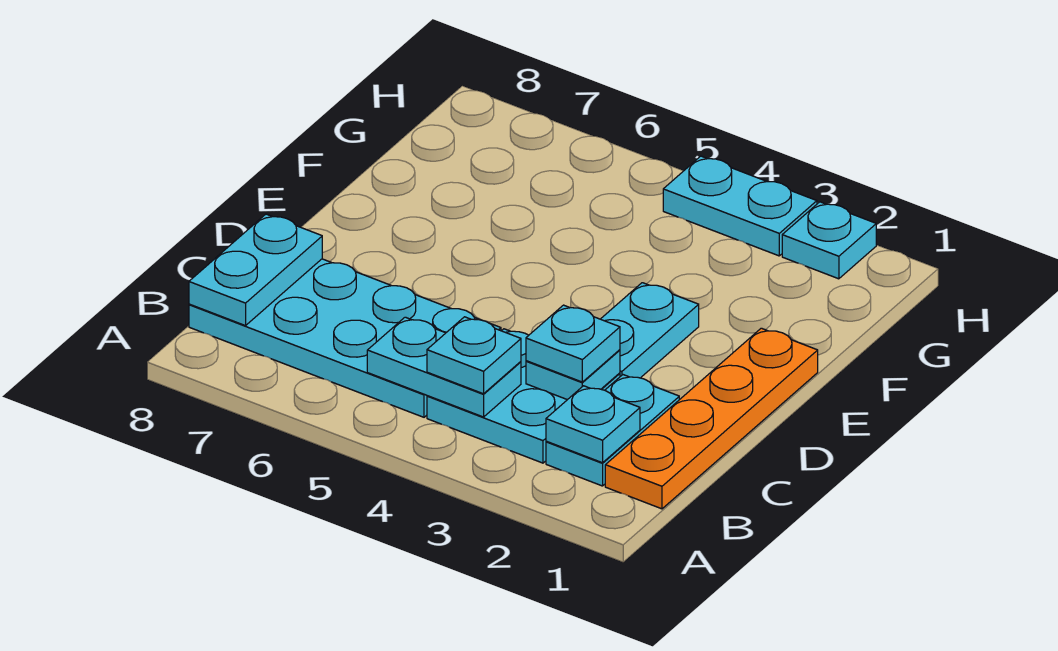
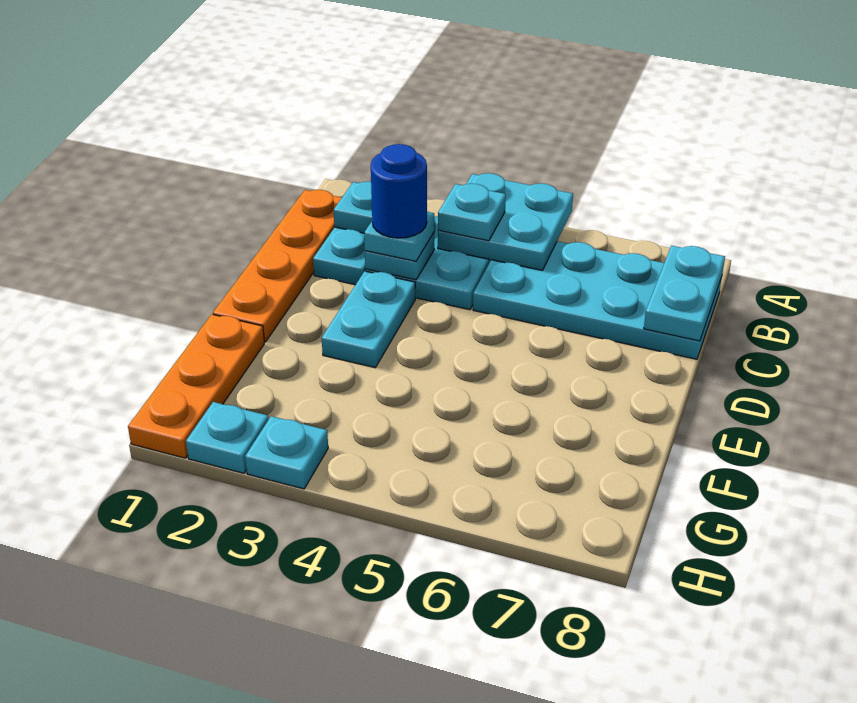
cyan 1x2 plate [367,317,521,417] -> cyan 2x2 plate [438,173,573,270]
none -> blue 1x1 round brick [371,144,427,238]
none -> orange 1x3 plate [128,314,264,458]
cyan 1x2 plate [663,156,817,256] -> cyan 1x1 plate [245,416,328,489]

